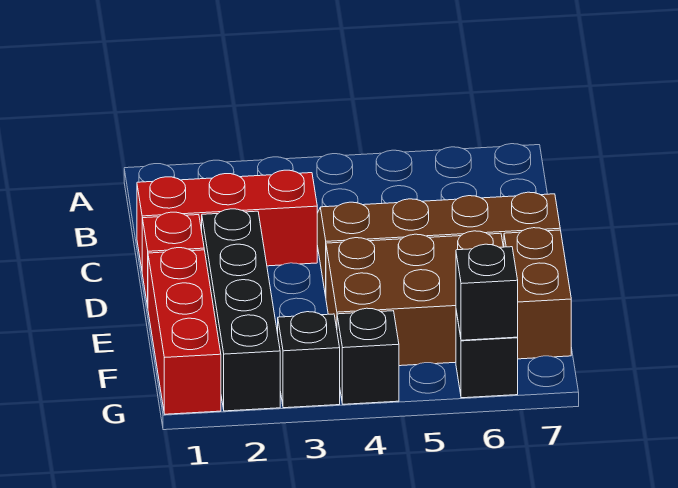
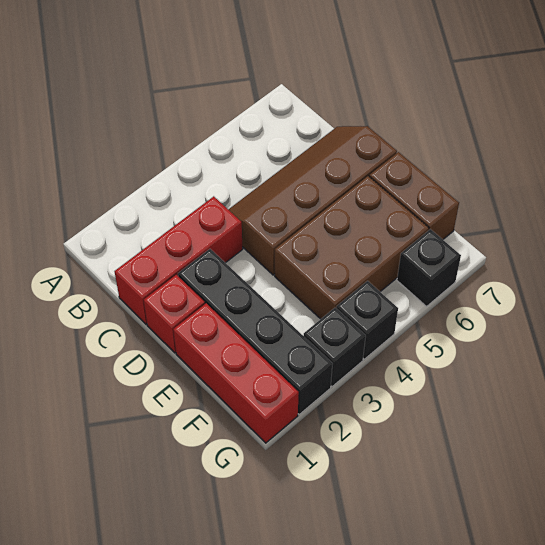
black 1x1 brick [456,244,518,340] -> none

